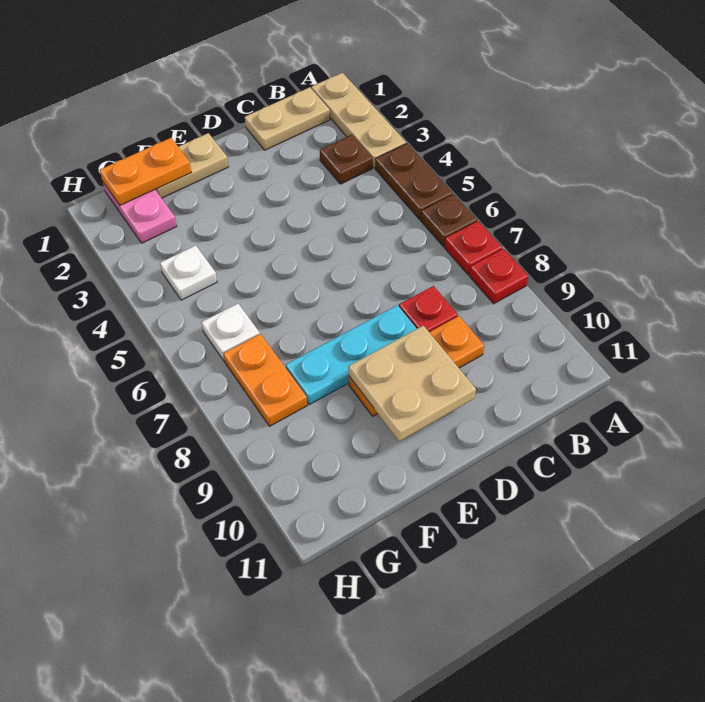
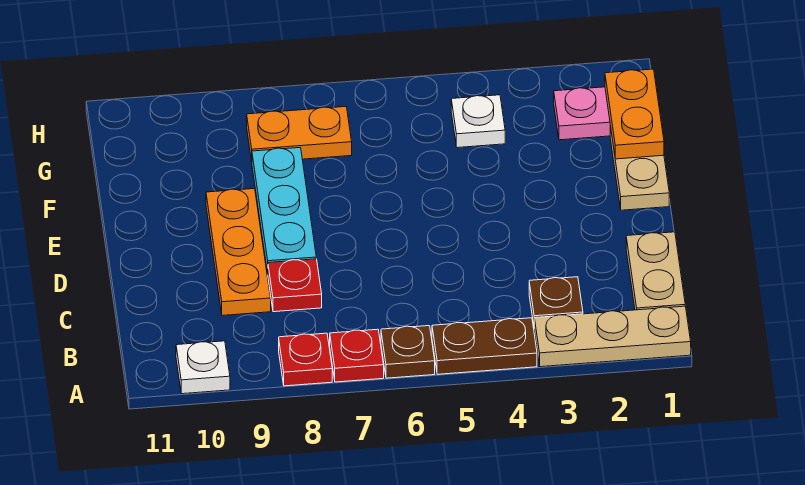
tan 2x2 plate [349,326,476,441] -> none
white 1x1 plate [202,304,260,361] -> white 1x1 plate moved to [176,341,230,394]

